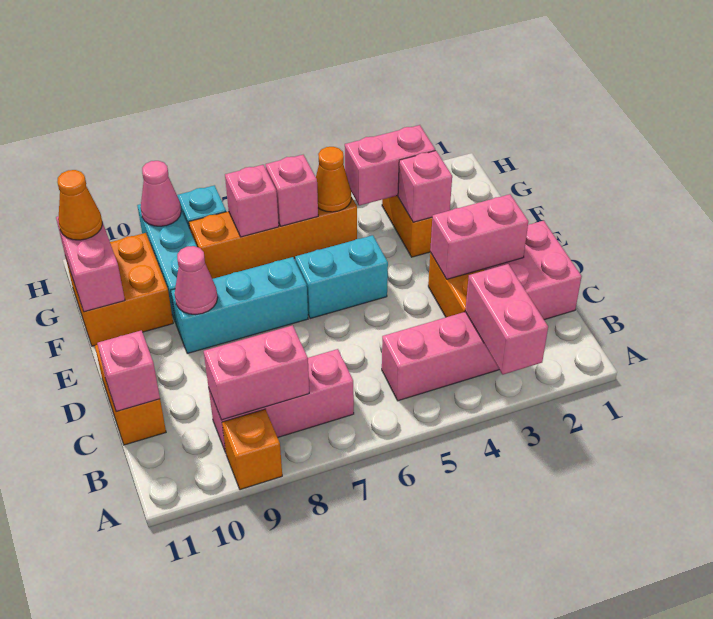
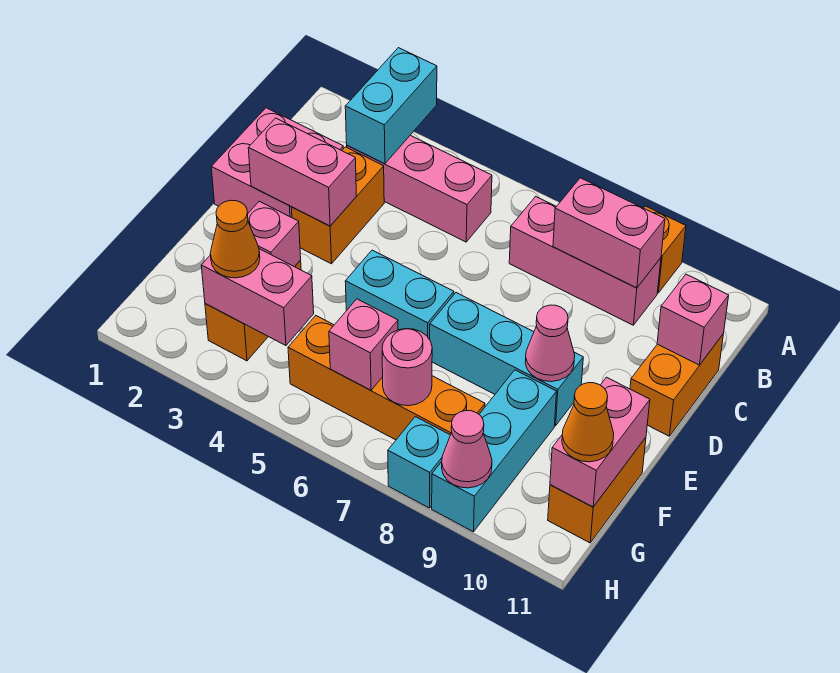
pink 1x2 brick [465,264,548,374] -> cyan 1x2 brick [345,48,437,164]
orange 2x2 brick [66,233,173,346] -> orange 1x2 brick [548,438,646,543]
orange 1x1 cone [316,147,351,212] -> orange 1x1 cone moved to [210,200,260,278]
pink 1x1 brick [225,165,279,237] -> pink 1x1 round brick [382,329,432,406]

